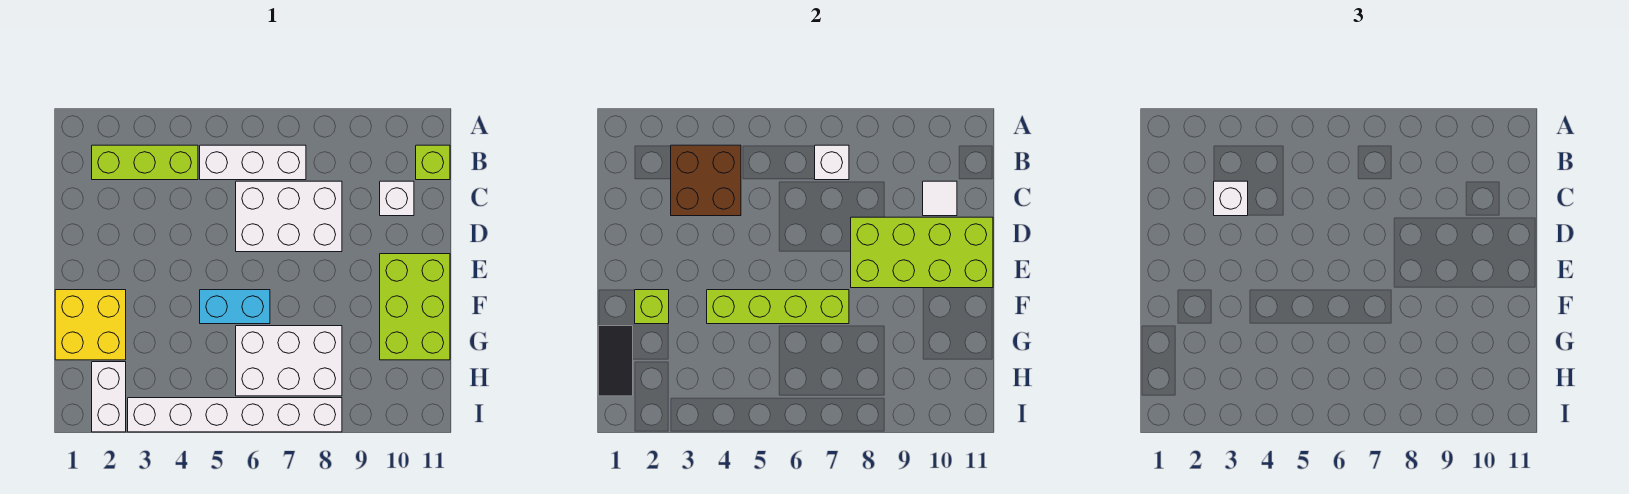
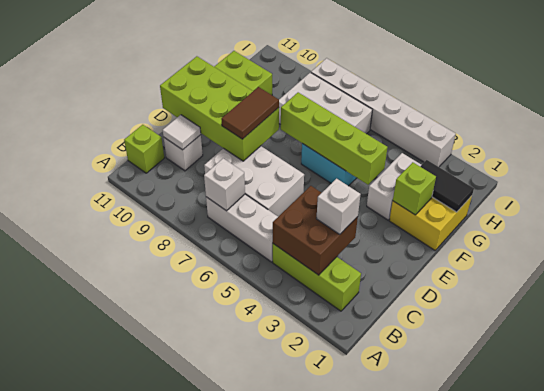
none -> brown 1x2 tile [221,87,279,139]
black 1x2 tile [598,326,633,396] -> black 1x2 tile turned to [420,160,474,212]
white 1x2 brick [92,362,126,432] -> white 1x2 brick moved to [367,153,421,220]

